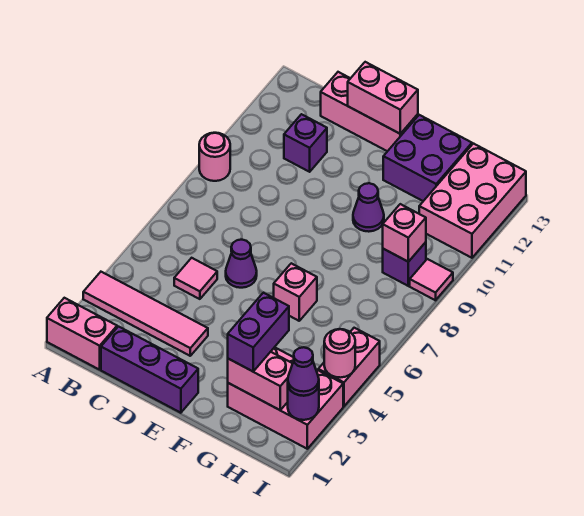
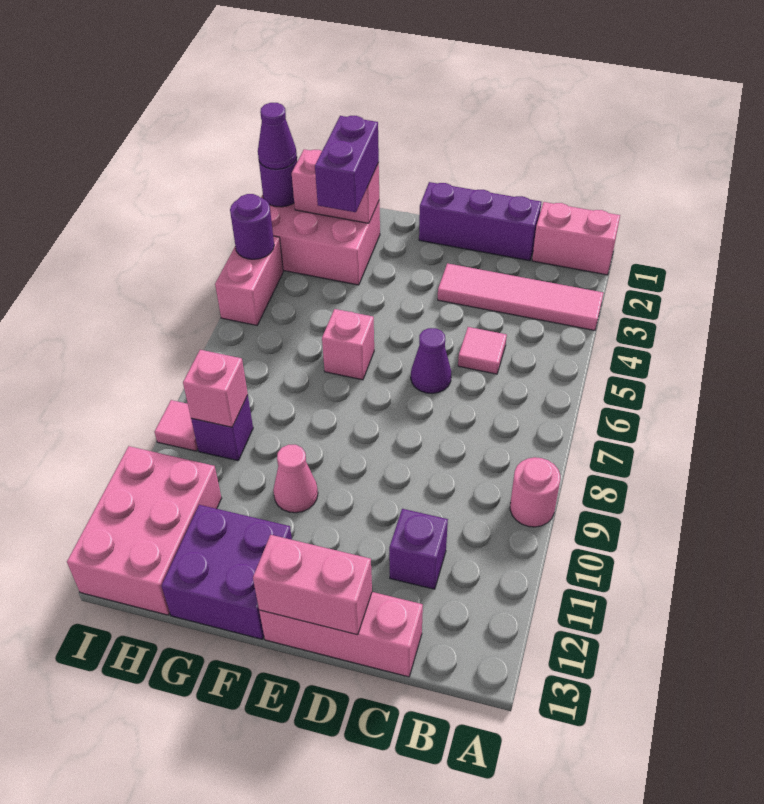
purple 1x1 cone [353,183,384,232] -> pink 1x1 cone [273,445,318,513]
pink 1x1 round brick [324,329,355,378] -> purple 1x1 round brick [230,194,274,259]

